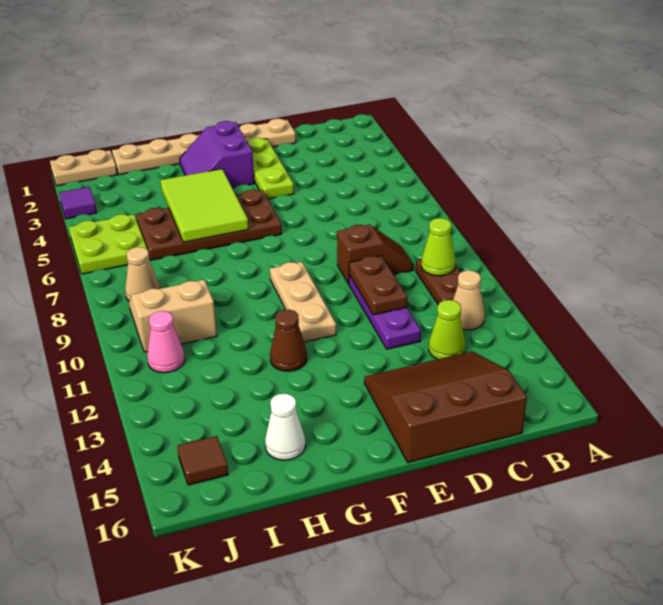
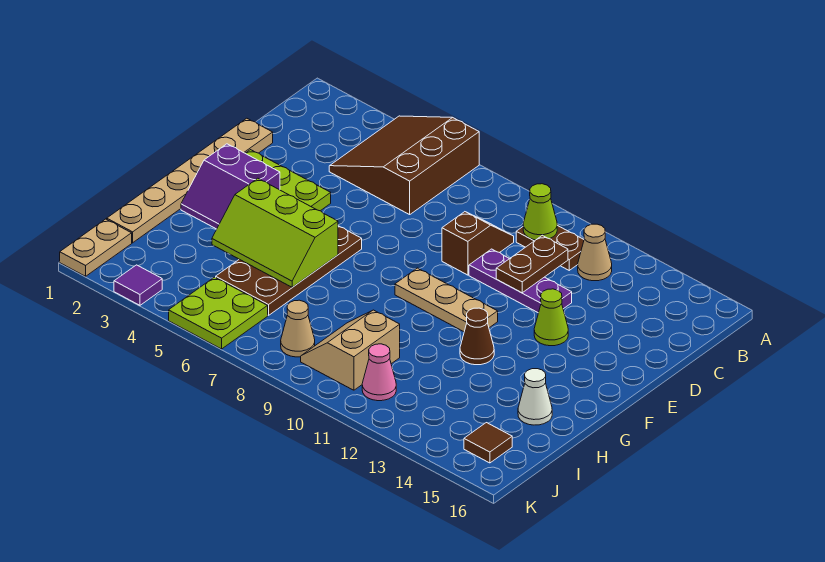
lime 1x1 cone [429,300,466,359] -> lime 1x1 cone moved to [534,289,568,346]
brown 3x3 slope [364,351,527,463] -> brown 3x3 slope moved to [329,116,479,215]
brown 1x2 plate [349,256,407,315] -> brown 1x2 plate turned to [496,235,568,293]
lime 2x3 tile [160,169,248,242] -> lime 2x3 slope [212,178,338,287]

